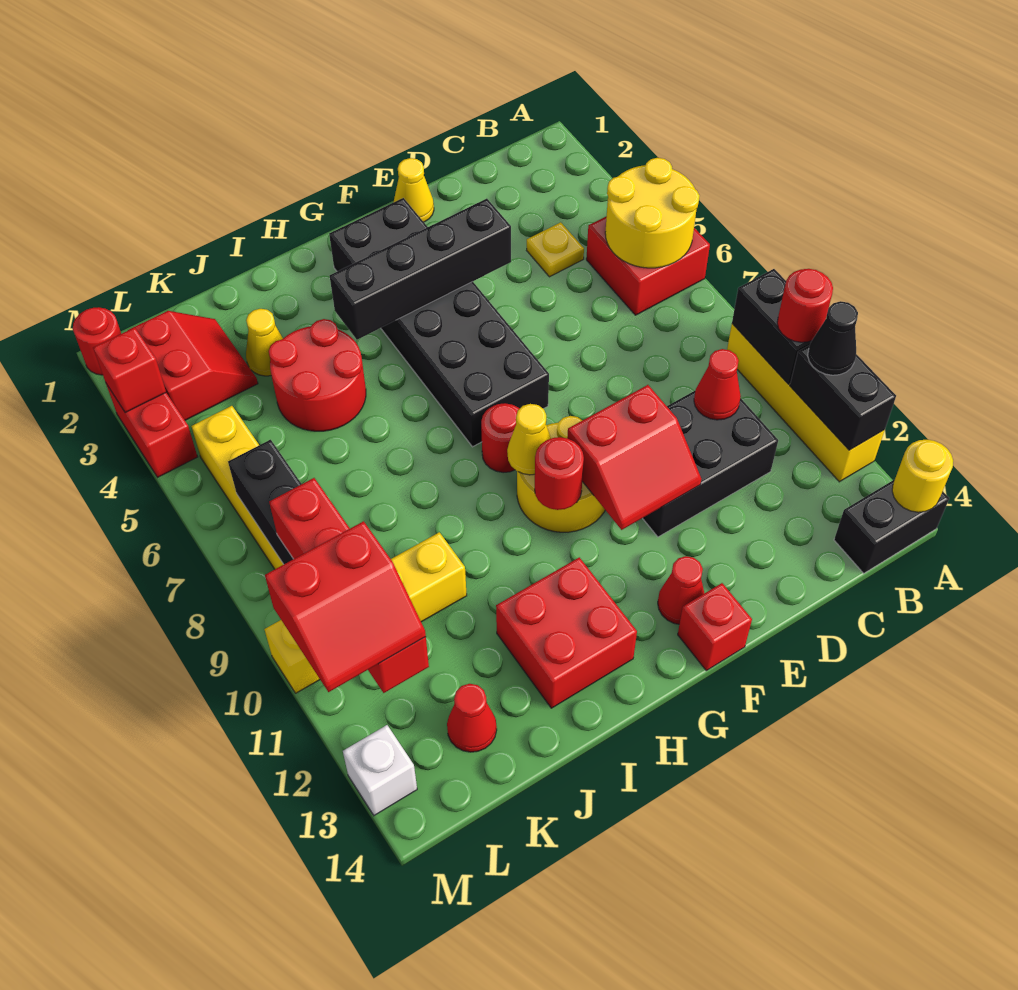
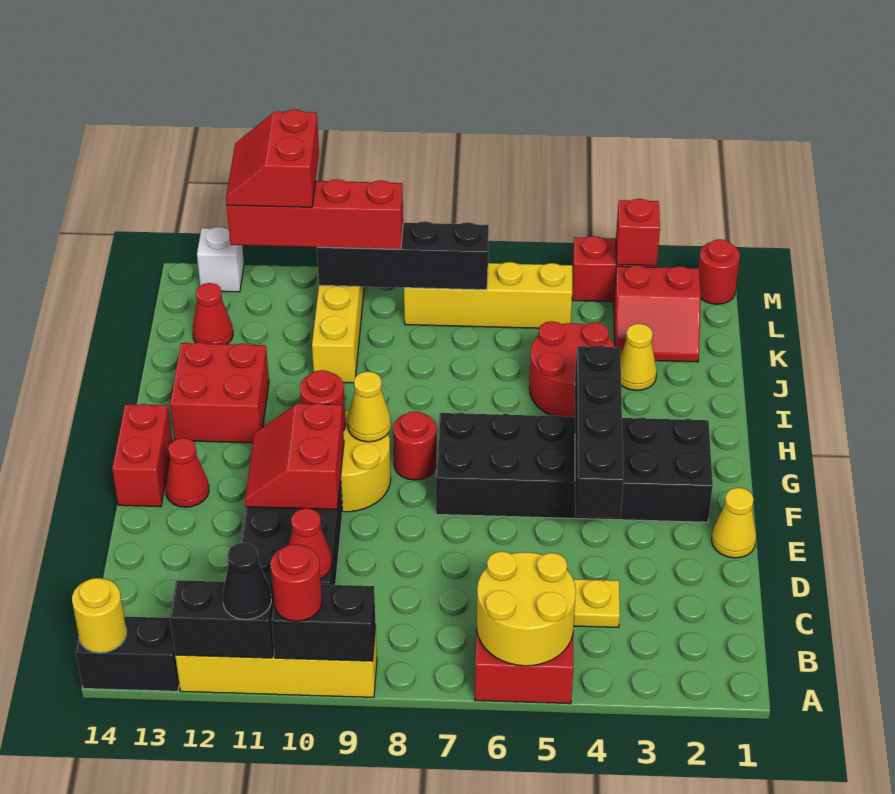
black 1x2 brick [834,479,949,573] -> black 1x2 brick turned to [76,617,179,691]
red 1x1 brick [678,583,752,671] -> red 1x2 brick [112,404,172,507]

